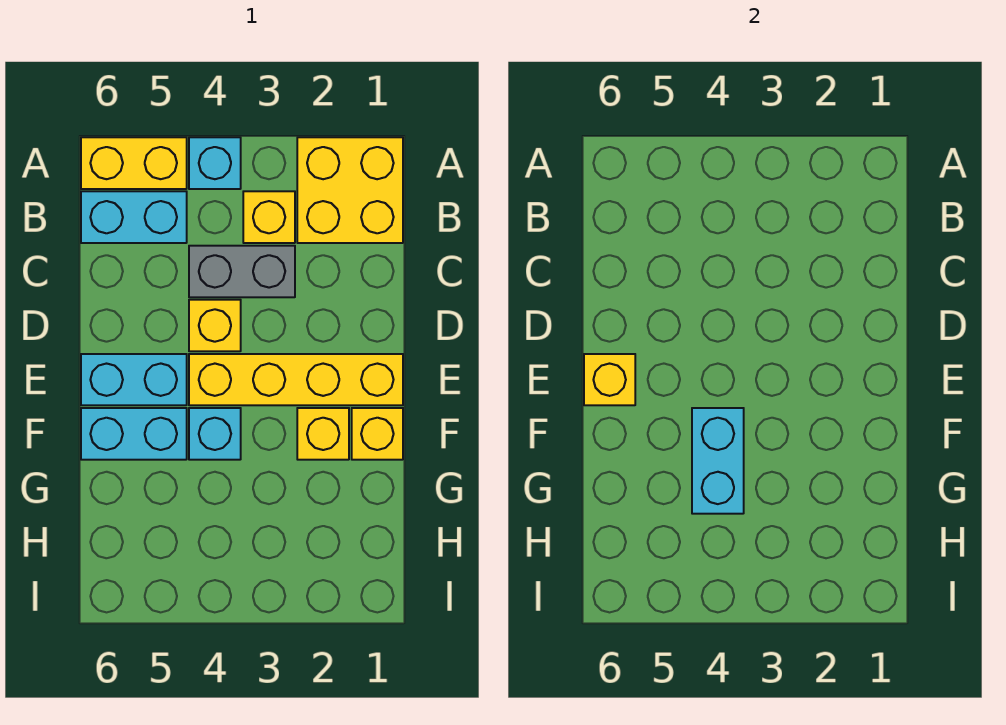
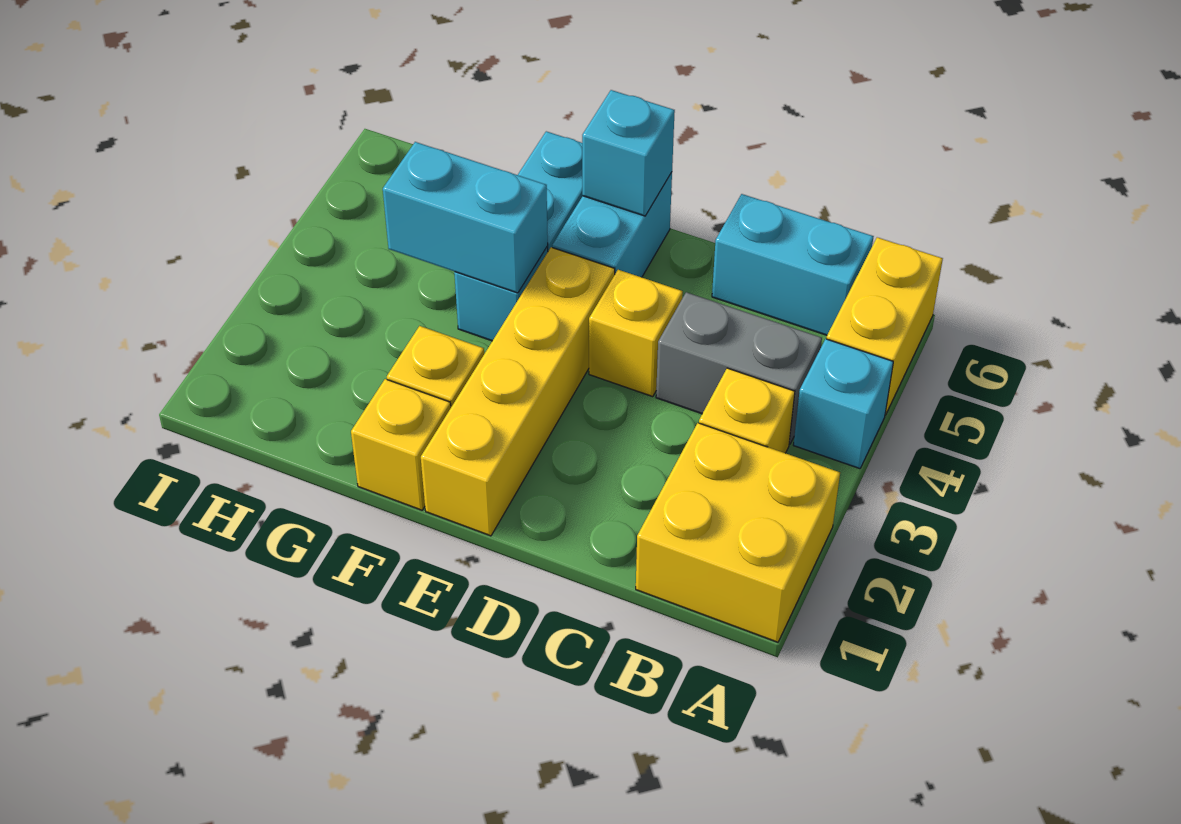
cyan 1x2 brick [81,191,187,243] -> cyan 1x2 brick turned to [712,194,874,335]
grey 1x2 brick [189,246,295,297] -> grey 1x2 brick turned to [656,292,822,444]
yellow 1x1 brick [584,354,635,405] -> cyan 1x1 brick [582,90,675,216]

